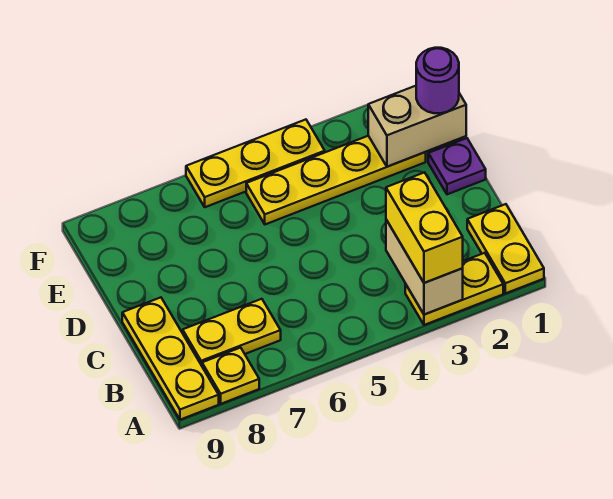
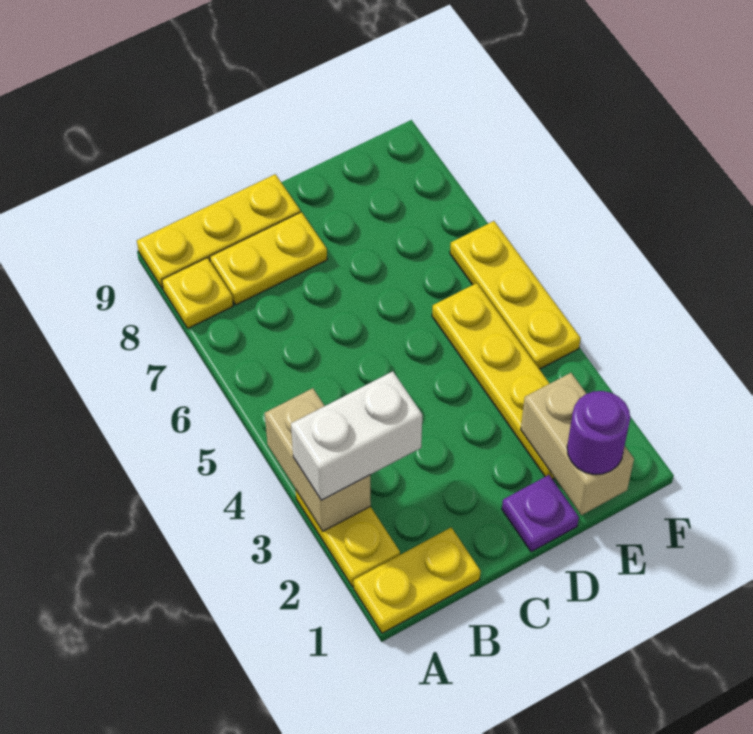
tan 1x2 brick [386,220,463,315] -> tan 1x2 brick turned to [265,388,371,531]
yellow 1x2 brick [386,172,463,283] -> white 1x2 brick [291,371,422,500]
yellow 1x2 plate [183,299,281,366] -> yellow 1x2 plate turned to [210,212,327,305]

